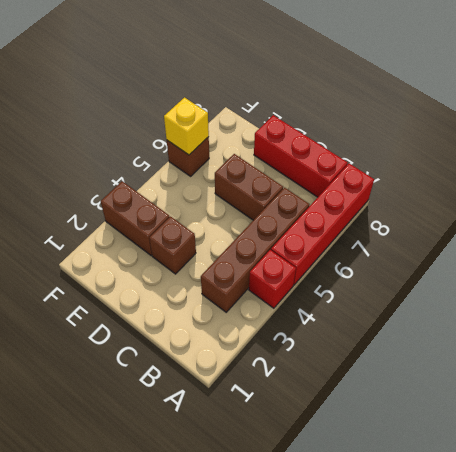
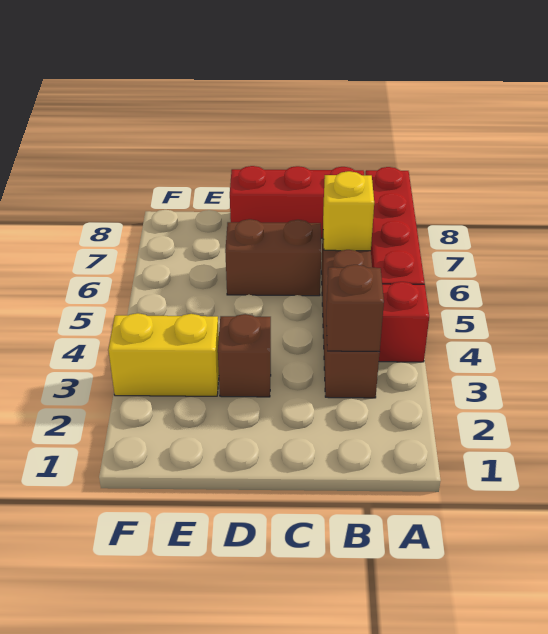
brown 1x2 brick [101,181,170,255] -> yellow 1x2 brick [108,313,219,396]
brown 1x1 brick [167,137,209,176] -> brown 1x1 brick moved to [326,265,384,352]
yellow 1x1 brick [164,98,209,155] -> yellow 1x1 brick moved to [323,171,374,251]

